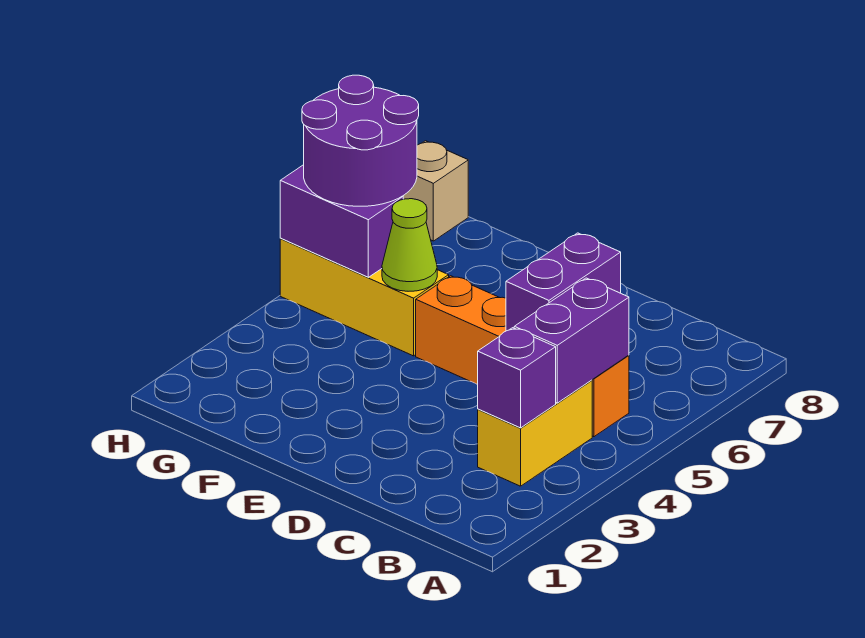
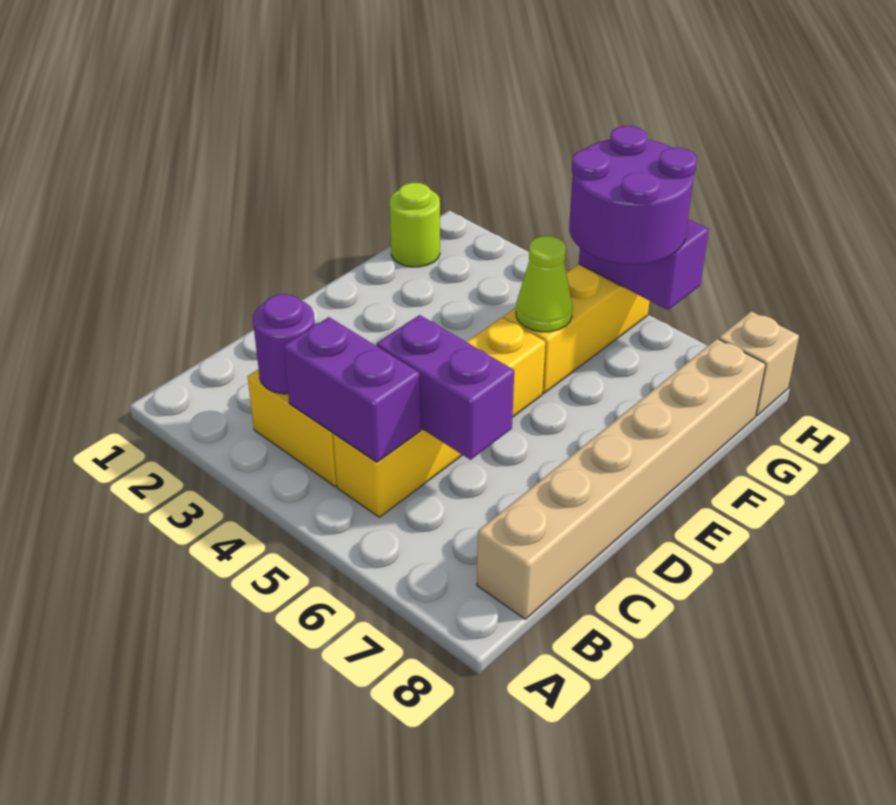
purple 1x1 brick [478,328,556,428] -> purple 1x1 round brick [253,294,315,394]
orange 1x4 brick [416,276,629,437] -> yellow 1x4 brick [333,317,545,517]
none -> tan 1x6 brick [477,339,766,619]
none -> lime 1x1 round brick [390,183,440,267]
purple 1x2 brick [280,165,403,277] -> purple 1x2 brick turned to [579,219,709,310]

